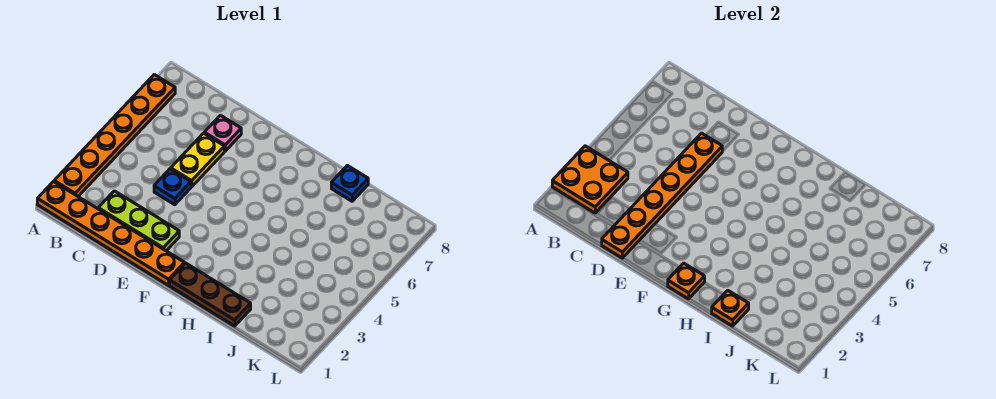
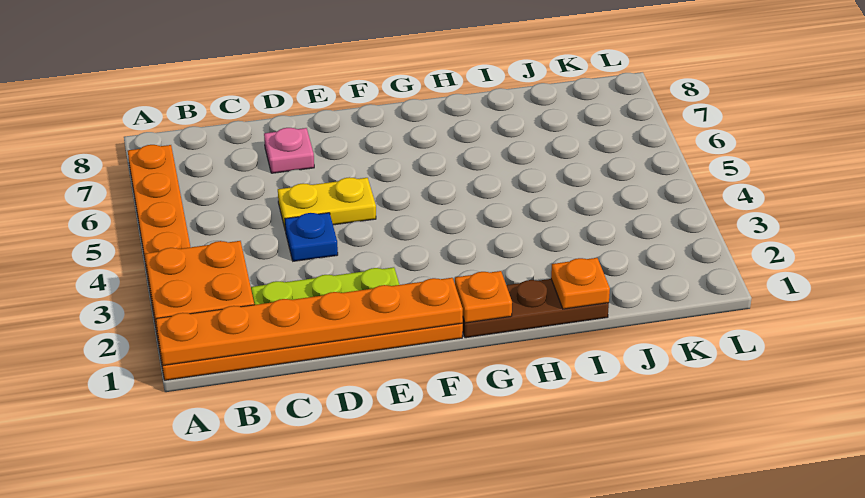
orange 1x6 plate [602,133,722,258] -> orange 1x6 plate turned to [156,278,463,366]
yellow 1x2 plate [171,133,224,187] -> yellow 1x2 plate turned to [278,177,376,228]
blue 1x1 plate [331,165,368,201] -> none

